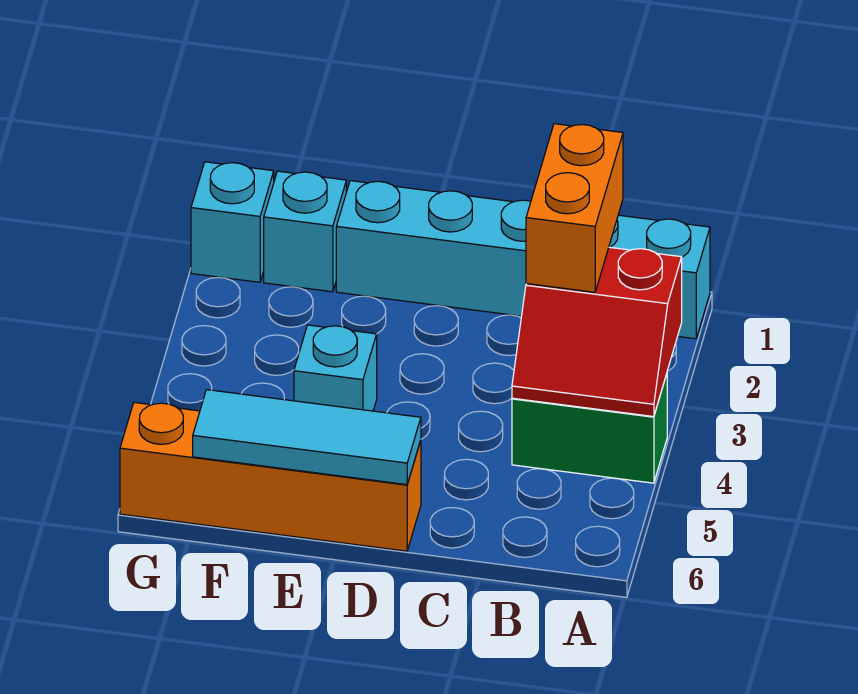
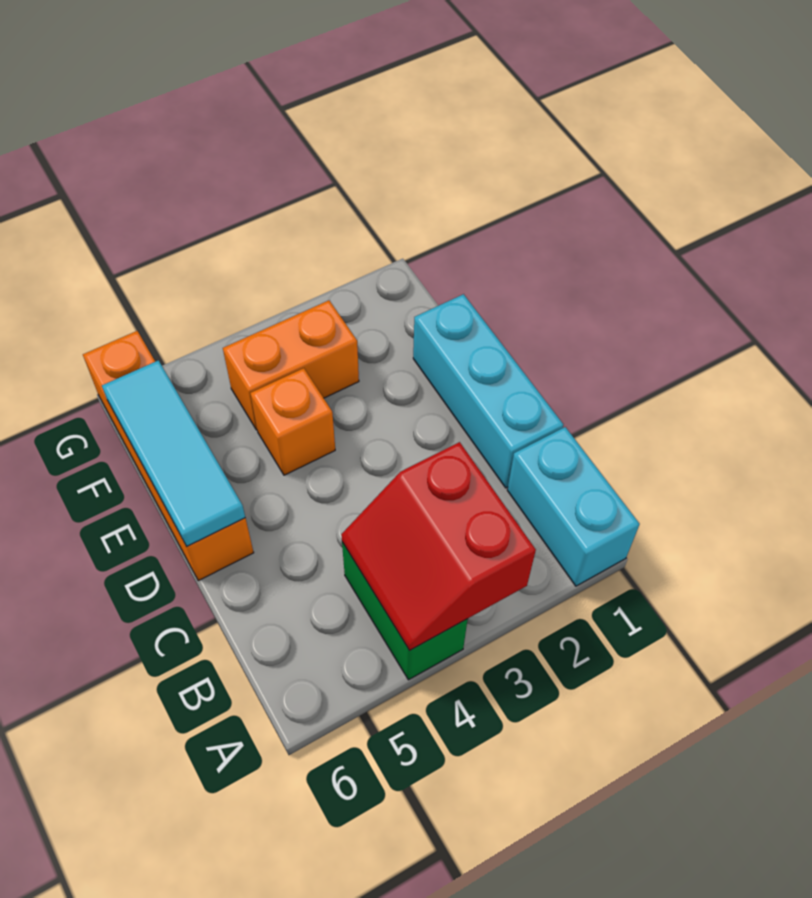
orange 1x2 brick [526,124,623,292] -> orange 1x2 brick moved to [223,300,359,430]
cyan 1x1 brick [294,325,377,411] -> orange 1x1 brick [251,368,335,475]
cyan 1x1 brick [264,171,346,292] -> none
cyan 1x1 brick [191,162,274,282] -> none

